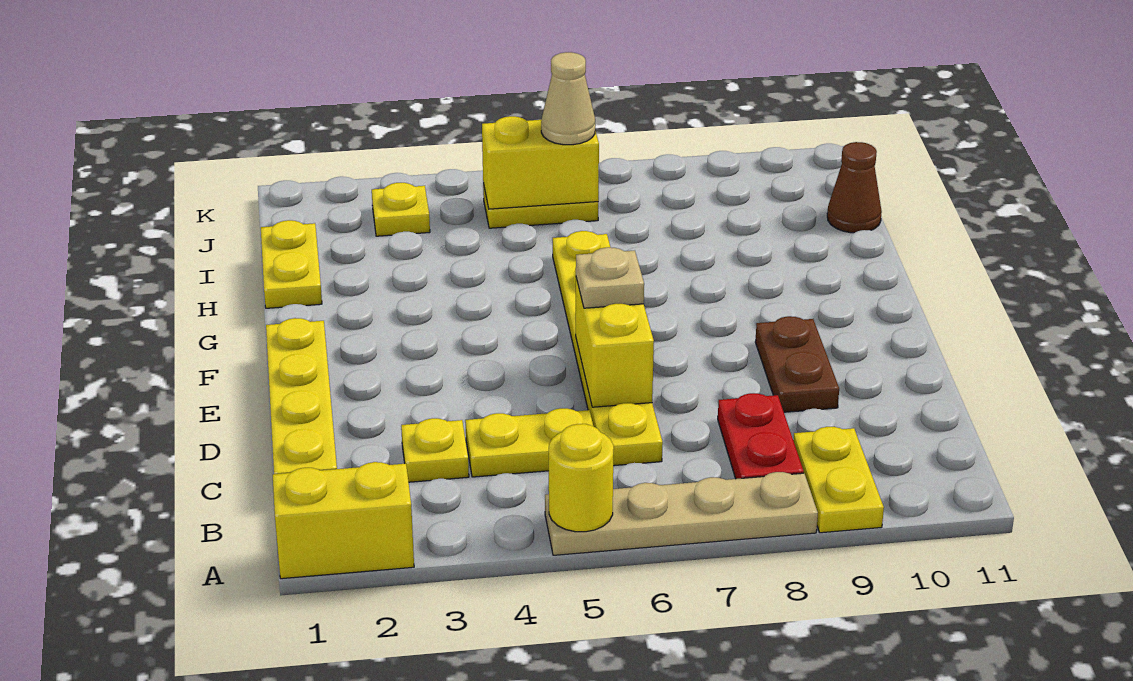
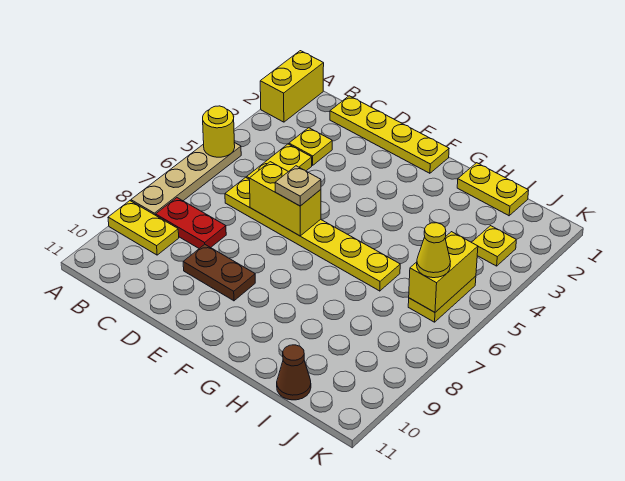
tan 1x1 cone [541,52,595,145] -> yellow 1x1 cone [417,223,450,278]

